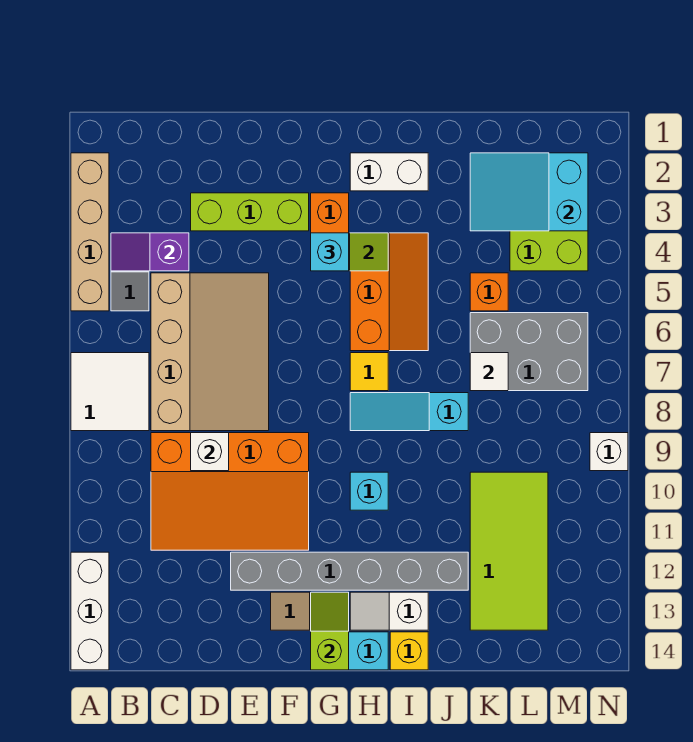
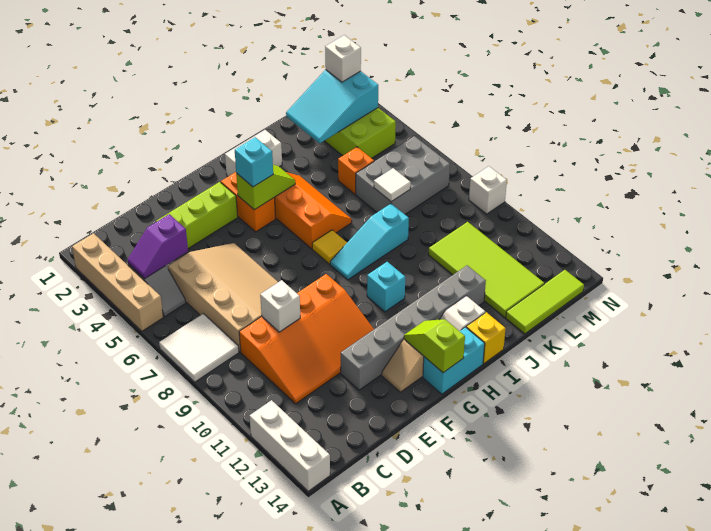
none -> lime 1x3 tile [506,270,584,334]
none -> white 1x1 brick [325,35,361,82]

